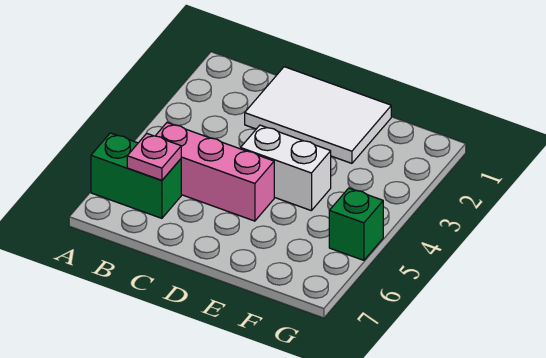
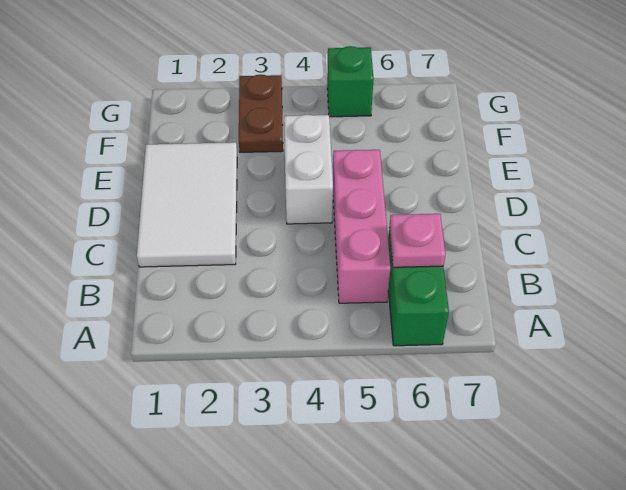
none -> brown 1x2 plate [239,75,283,152]

